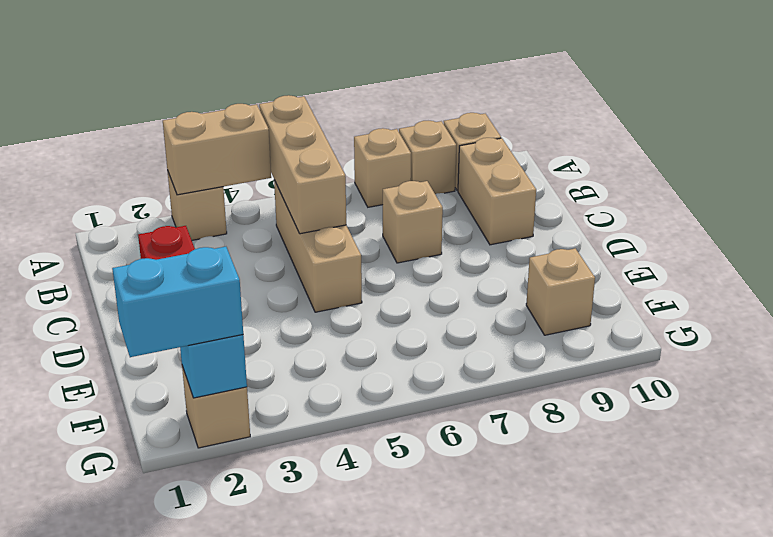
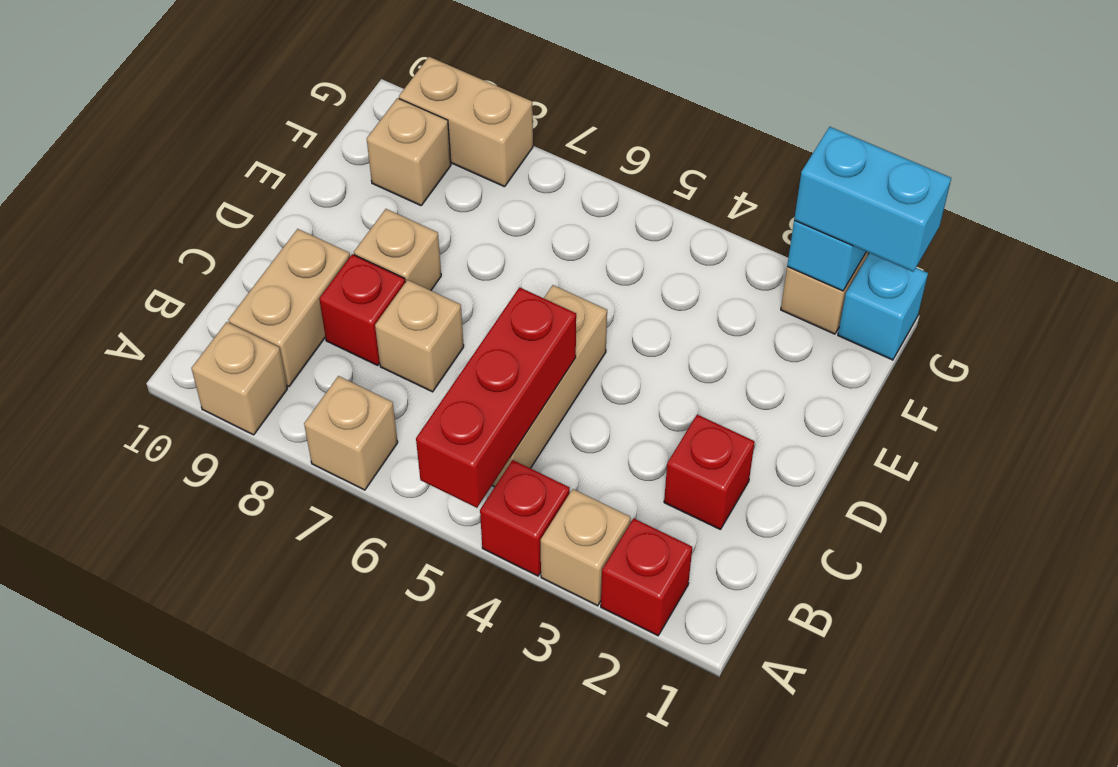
none -> red 1x1 brick [601,518,692,636]
tan 1x2 brick [163,104,271,195] -> tan 1x2 brick moved to [399,57,533,187]
none -> red 1x1 brick [480,460,570,576]
tan 1x3 brick [259,95,346,234] -> red 1x3 brick [416,287,576,508]
tan 1x1 brick [399,121,456,194] -> tan 1x1 brick moved to [354,209,441,290]
none -> red 1x1 brick [319,254,405,365]
none -> cyan 1x1 brick [838,253,928,360]

